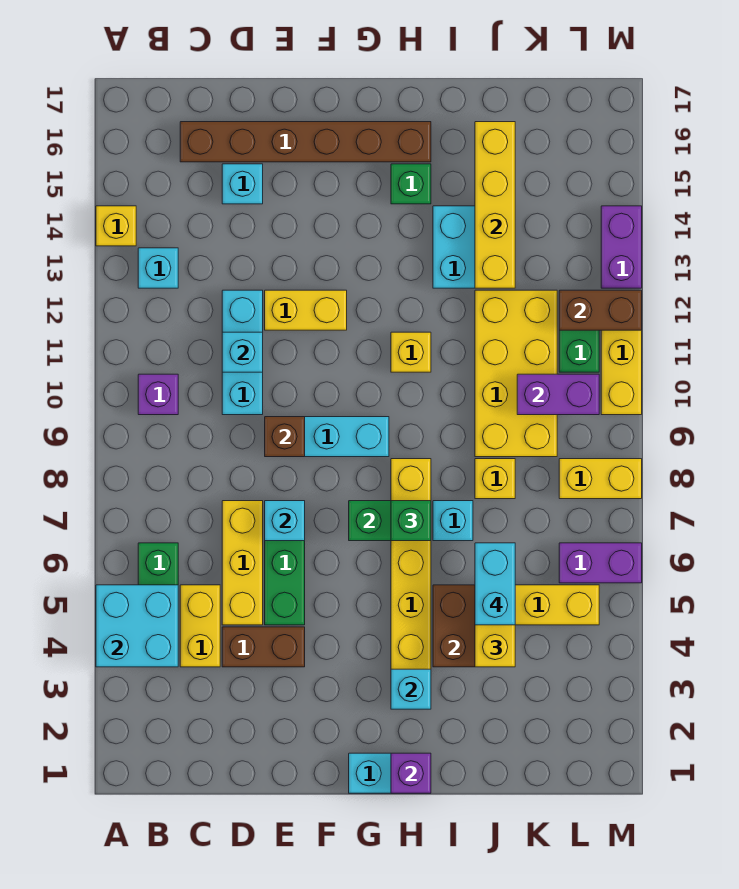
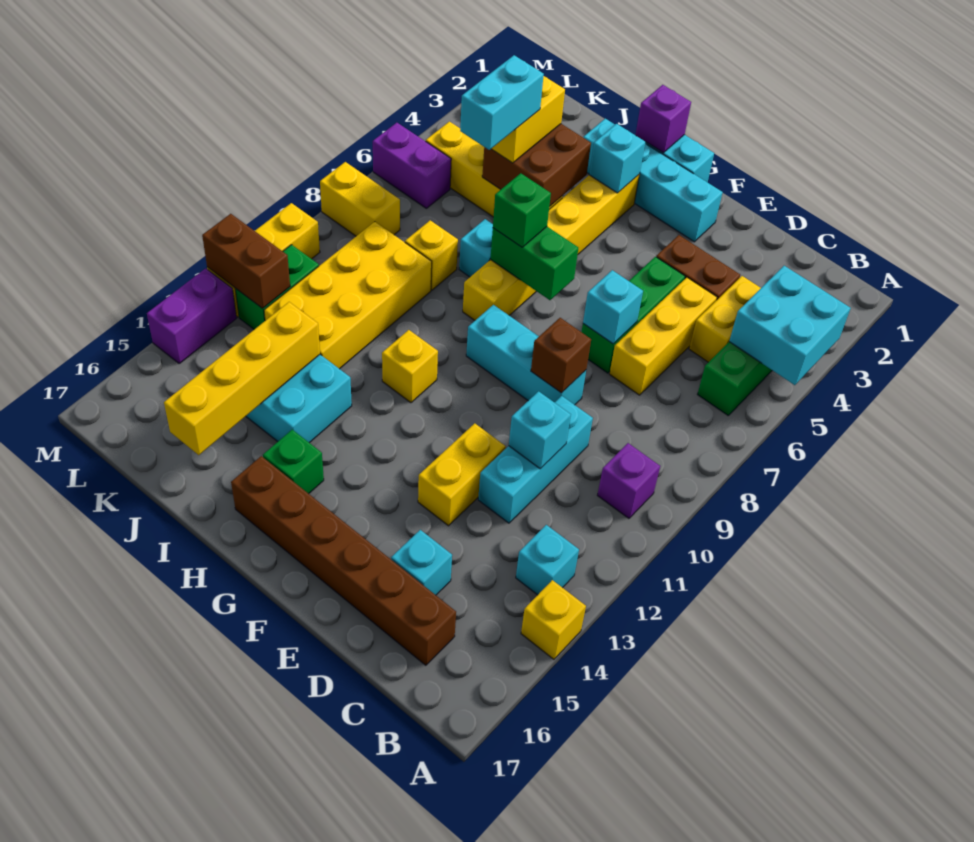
yellow 1x2 brick [265,290,347,330] -> yellow 1x2 brick turned to [418,423,506,526]
none -> cyan 1x4 brick [583,119,723,242]
purple 1x2 brick [517,374,599,415] -> none

